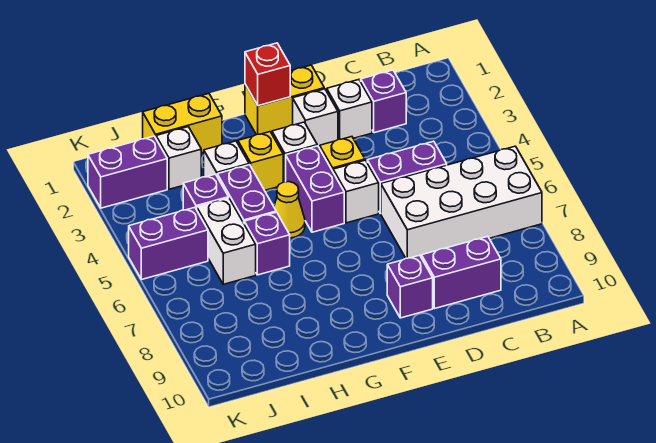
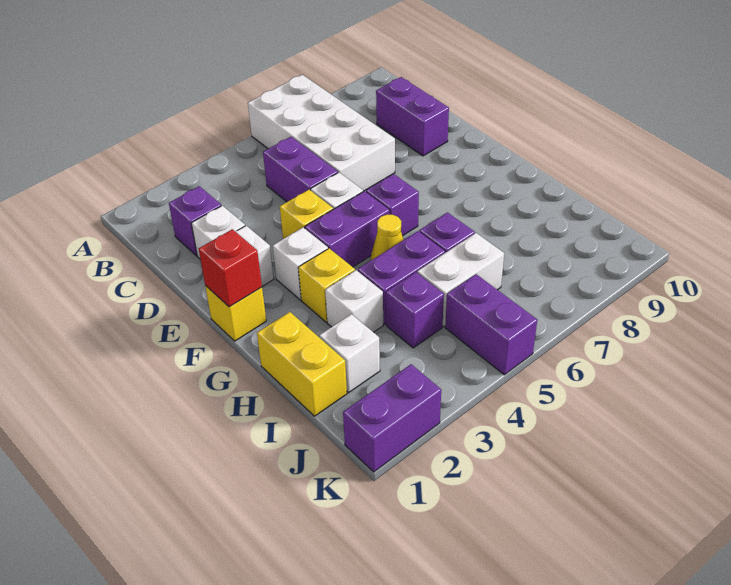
yellow 1x2 brick [245,65,324,135] -> yellow 1x1 brick [205,286,266,341]
purple 1x1 brick [387,255,433,318] -> purple 1x1 brick moved to [366,174,419,236]
purple 1x2 brick [88,136,167,208] -> purple 1x2 brick turned to [343,364,441,472]

